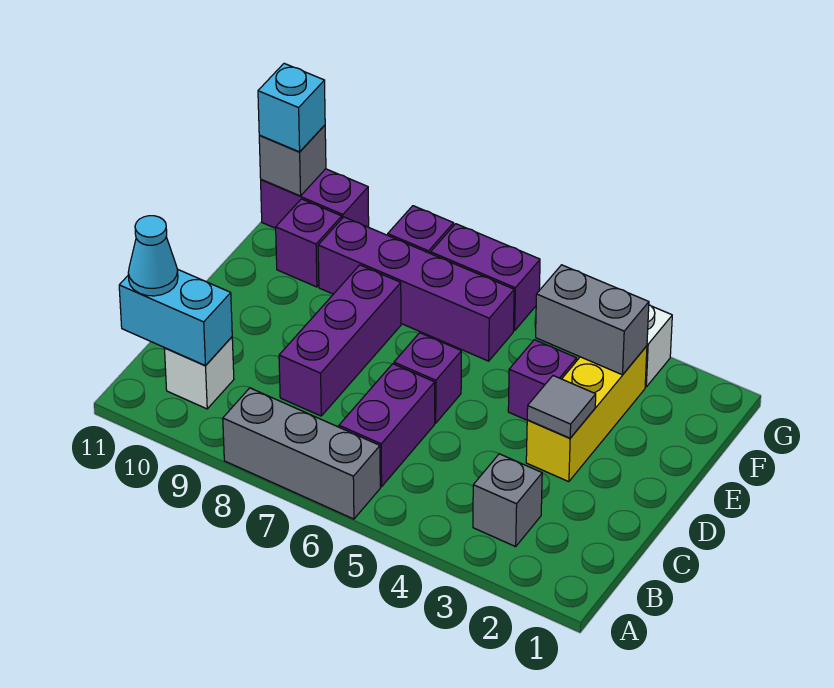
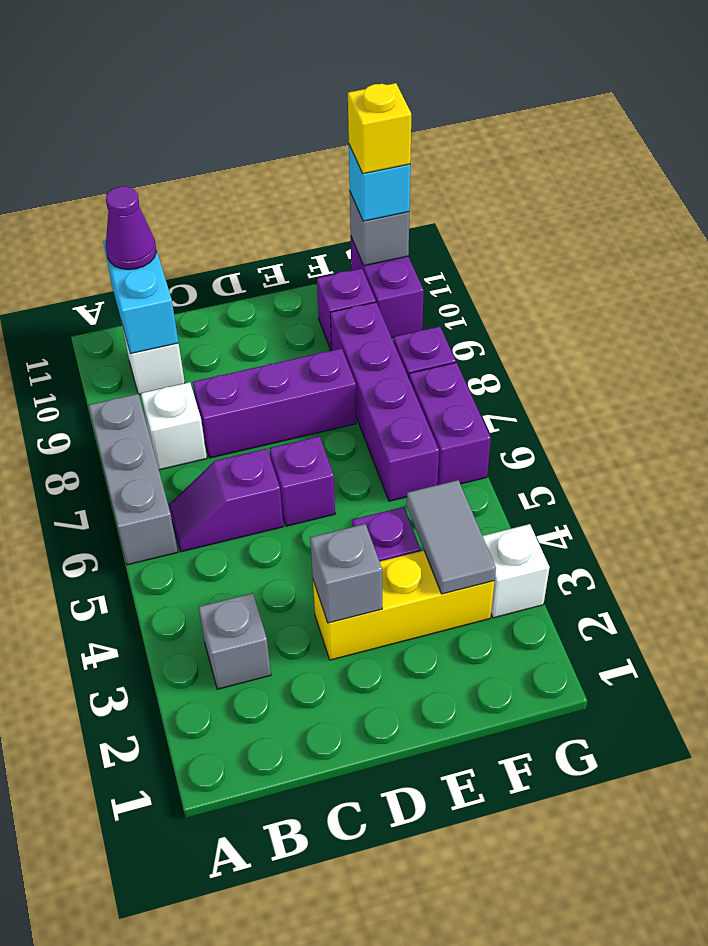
purple 1x2 brick [339,364,435,487] -> purple 1x2 slope [168,449,283,552]
none -> white 1x1 brick [141,382,207,470]
cyan 1x1 cone [128,216,178,296] -> purple 1x1 cone [106,186,156,270]
grey 1x1 tile [527,376,596,438] -> grey 1x1 brick [310,524,382,623]
grey 1x2 brick [536,265,649,375] -> grey 1x2 tile [407,480,496,594]
none -> yellow 1x1 brick [348,83,411,174]

